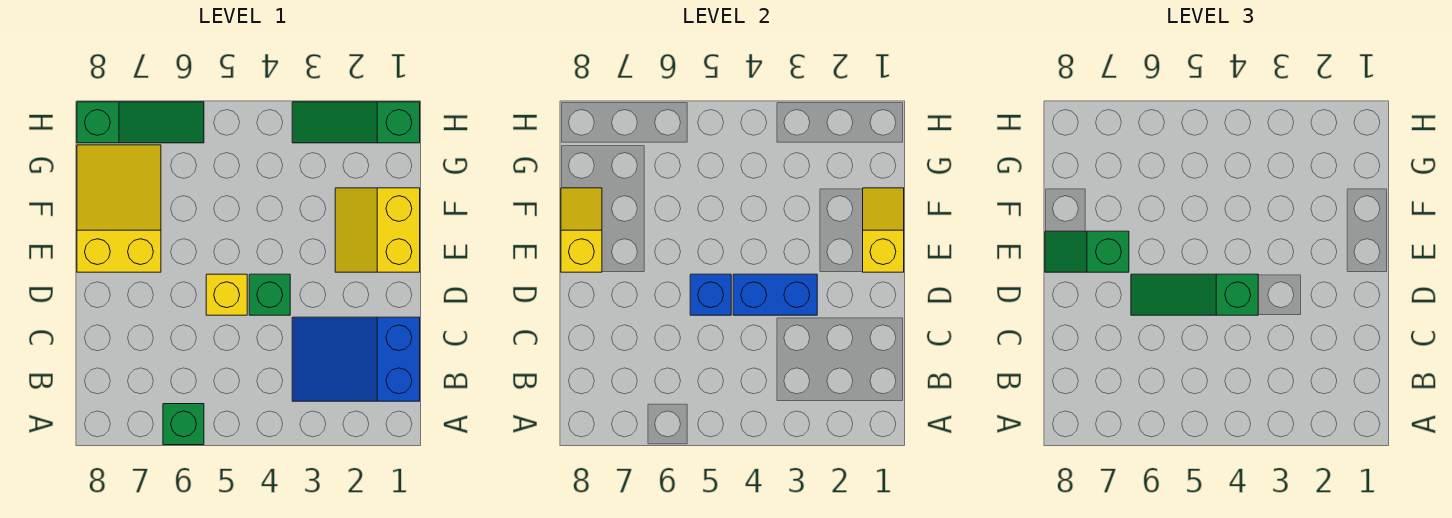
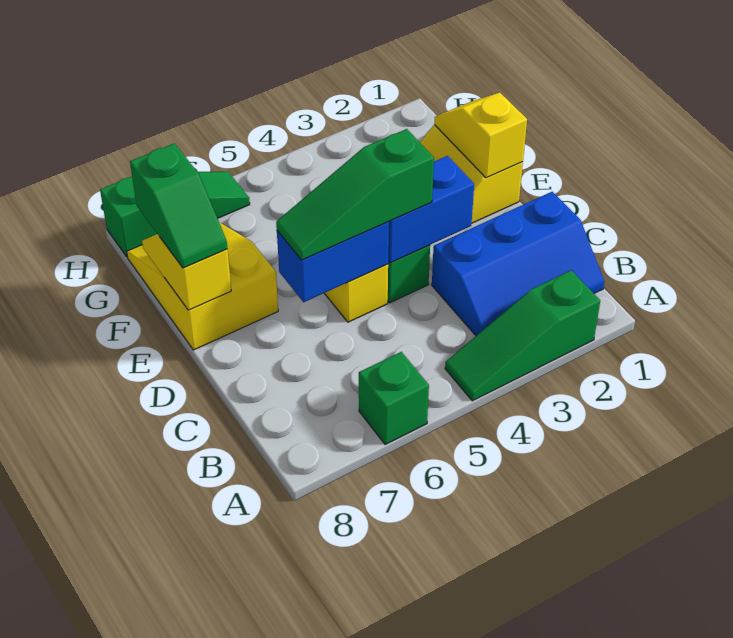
blue 2x3 slope [292,317,420,401] -> blue 2x3 slope turned to [432,192,604,336]
blue 1x1 brick [690,274,731,315] -> blue 1x2 brick [277,222,389,302]
green 1x2 slope [1045,231,1129,272] -> green 1x2 slope turned to [130,143,227,268]
green 1x3 slope [292,102,420,143] -> green 1x3 slope moved to [445,270,600,401]

